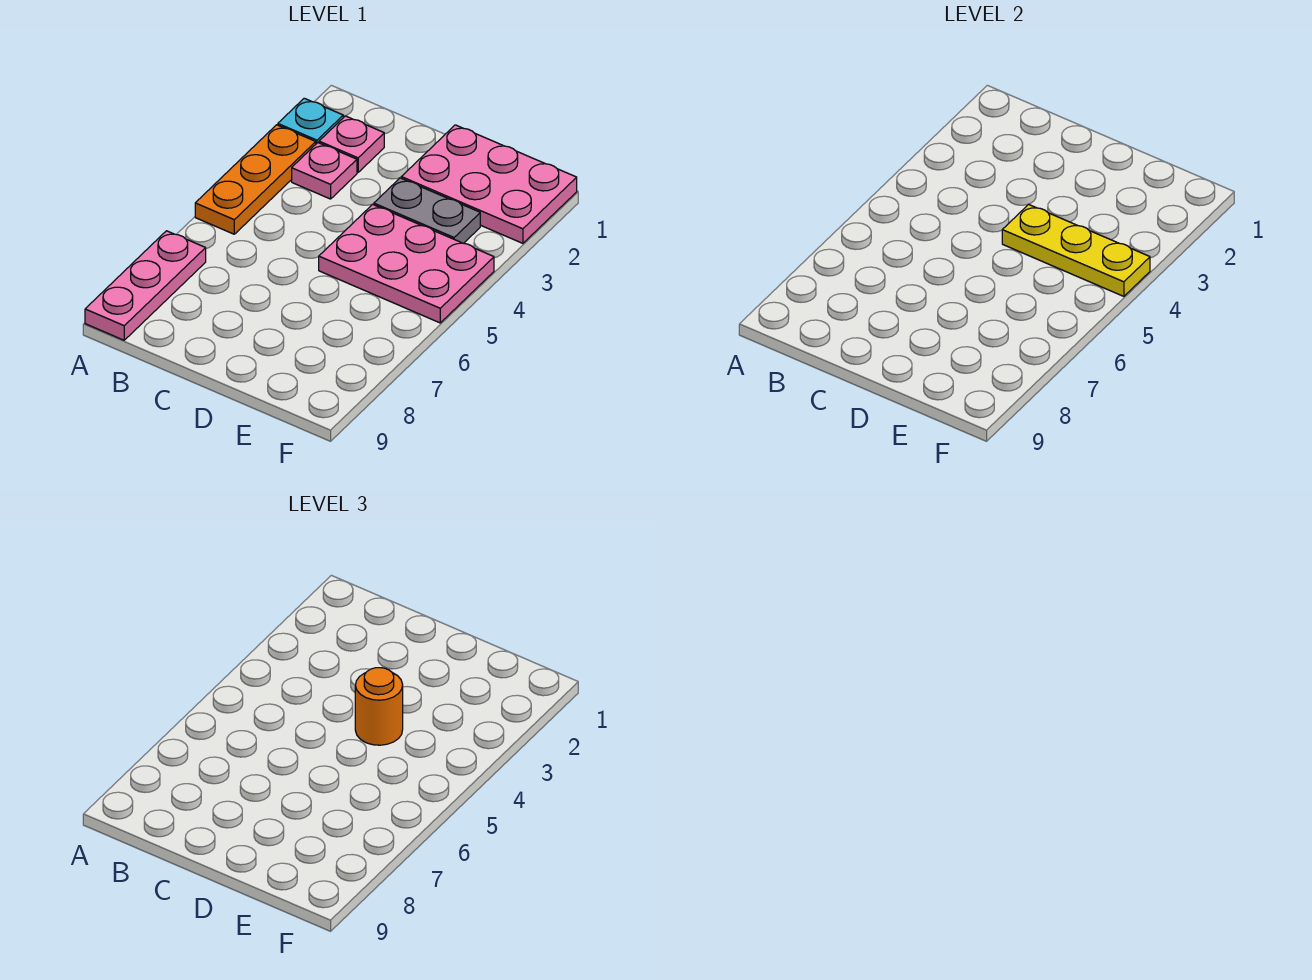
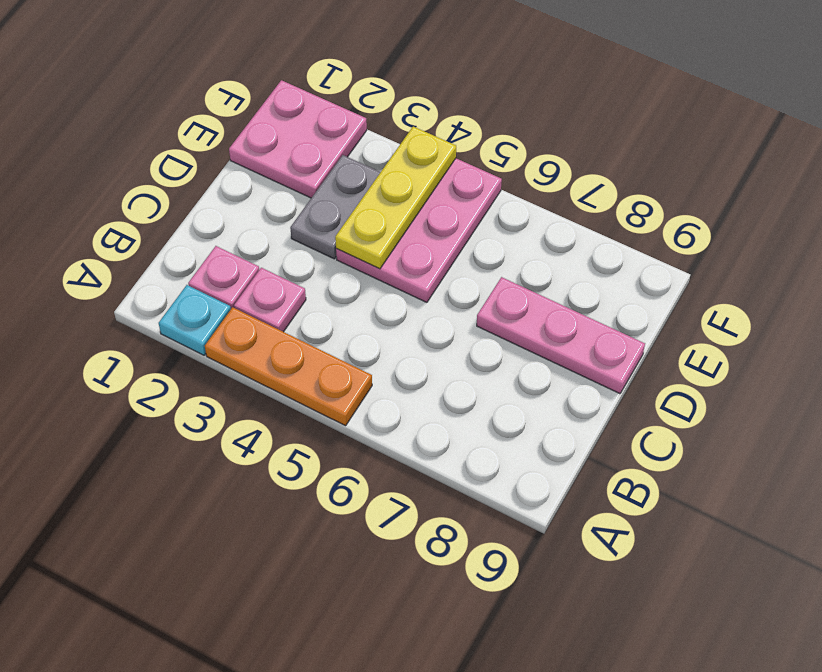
pink 1x3 plate [85,231,206,340] -> pink 1x3 plate moved to [477,277,645,394]
pink 2x3 plate [401,125,577,243] -> pink 2x2 plate [229,80,367,198]
orange 1x1 round brick [355,668,403,745] -> none

